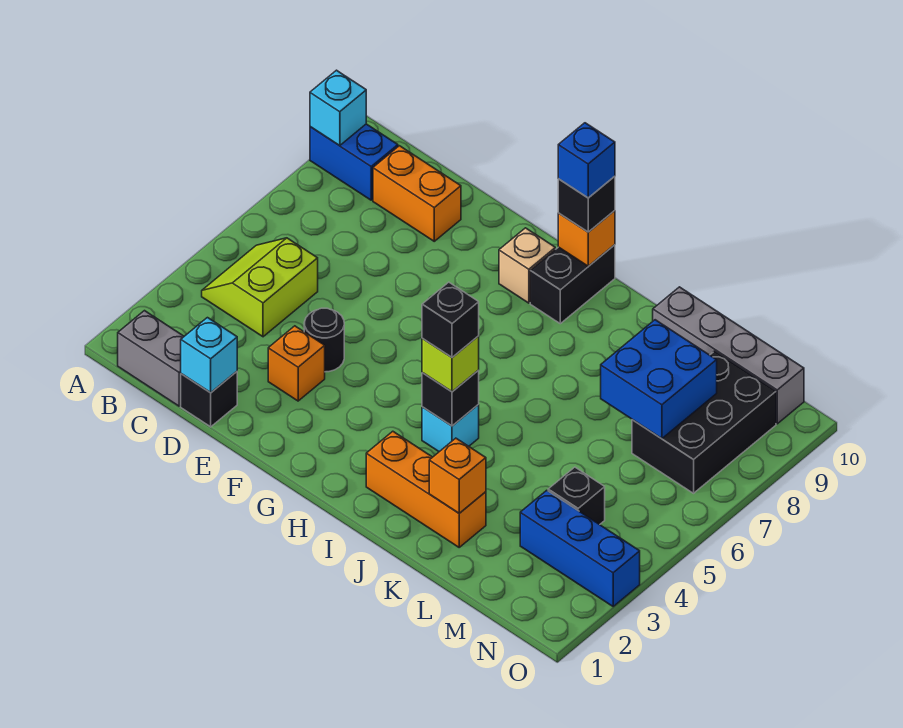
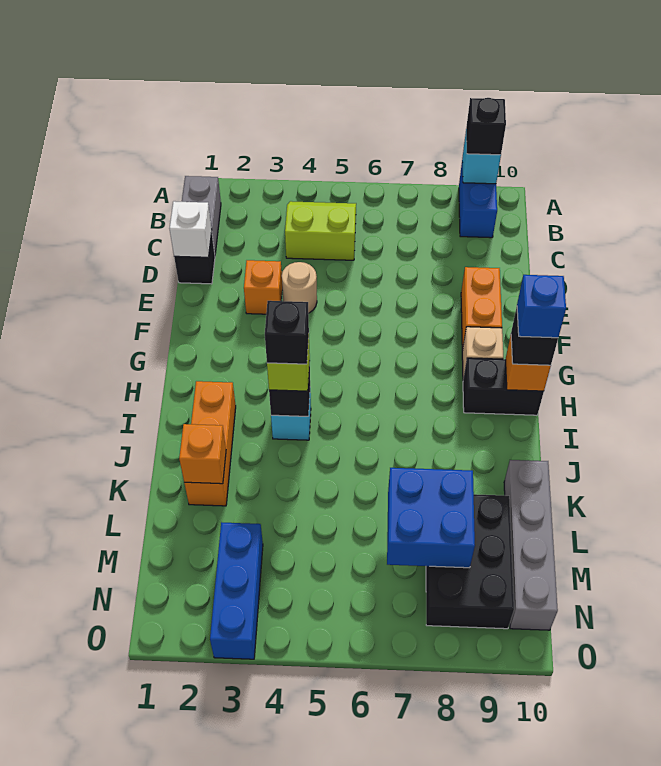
orange 1x2 brick [373,146,461,241] -> orange 1x2 brick moved to [461,267,502,350]
cyan 1x1 brick [181,318,237,393] -> white 1x1 brick [169,201,212,257]
black 1x1 round brick [304,308,344,372] -> tan 1x1 round brick [282,262,317,313]
black 1x1 brick [548,467,605,525] -> black 1x1 brick moved to [466,98,506,155]
black 2x3 brick [632,351,776,493] -> black 2x3 brick turned to [426,494,514,629]

